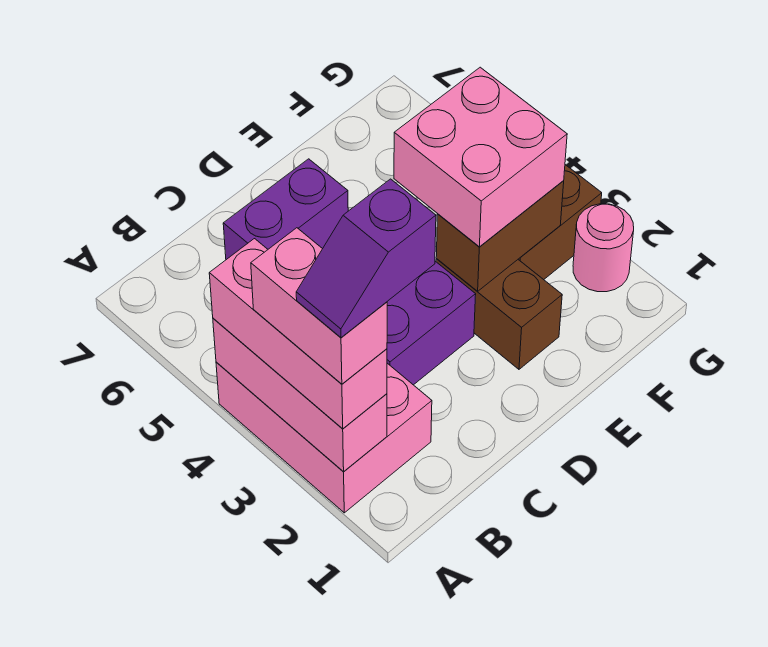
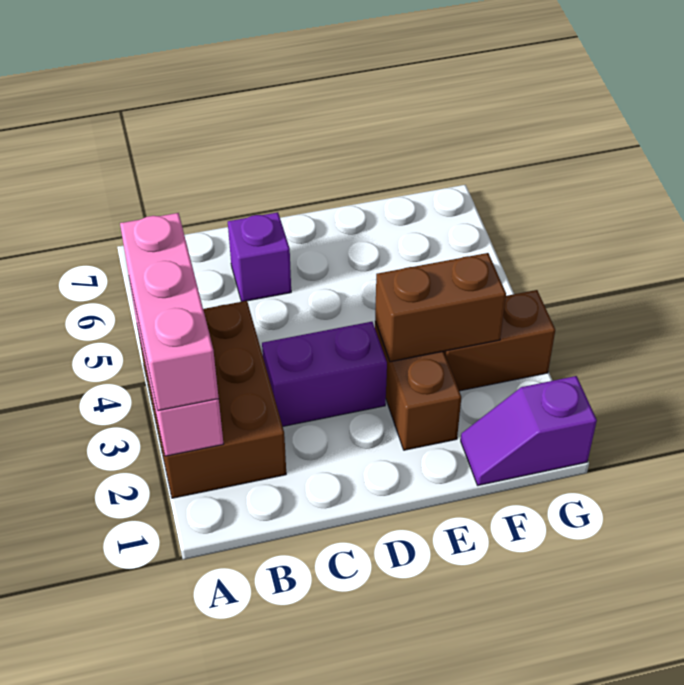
pink 2x3 brick [216,362,432,513] -> brown 2x3 brick [137,301,286,498]
pink 1x2 brick [251,228,387,384] -> none
purple 1x2 slope [296,179,436,338] -> purple 1x2 slope moved to [461,376,597,485]
purple 1x2 brick [223,159,348,260] -> purple 1x1 brick [228,212,291,302]
pink 2x2 brick [394,67,567,247] -> none
pink 1x1 round brick [573,204,634,292] -> none

